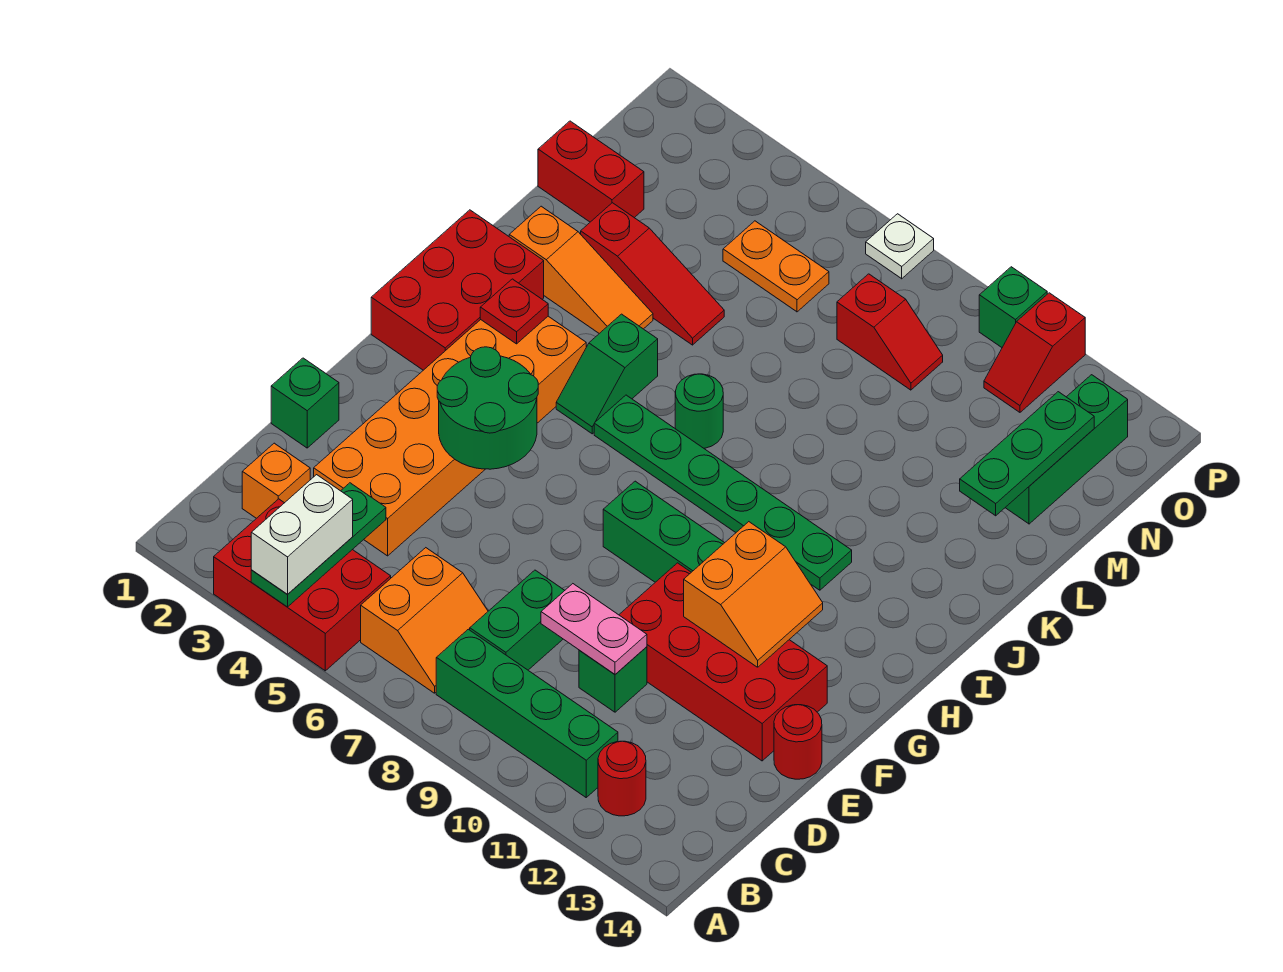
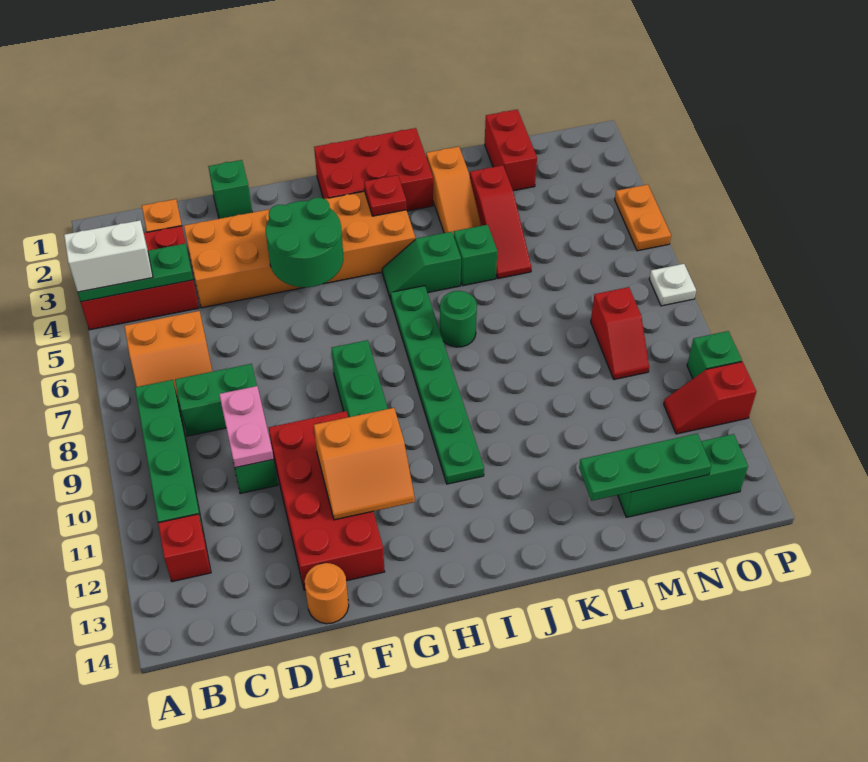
red 2x3 brick [214,499,391,671] -> red 2x3 brick turned to [81,226,199,330]
red 1x1 round brick [598,741,646,816] -> red 1x1 brick [158,514,211,582]
red 1x1 round brick [774,705,822,779] -> orange 1x1 round brick [305,563,349,624]
none -> green 1x1 brick [454,225,497,286]
orange 1x2 plate [723,221,829,312] -> orange 1x2 plate moved to [615,185,671,251]

